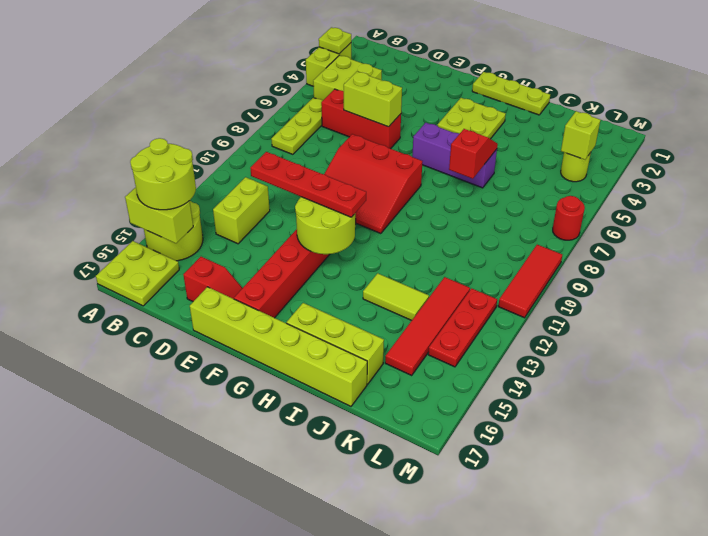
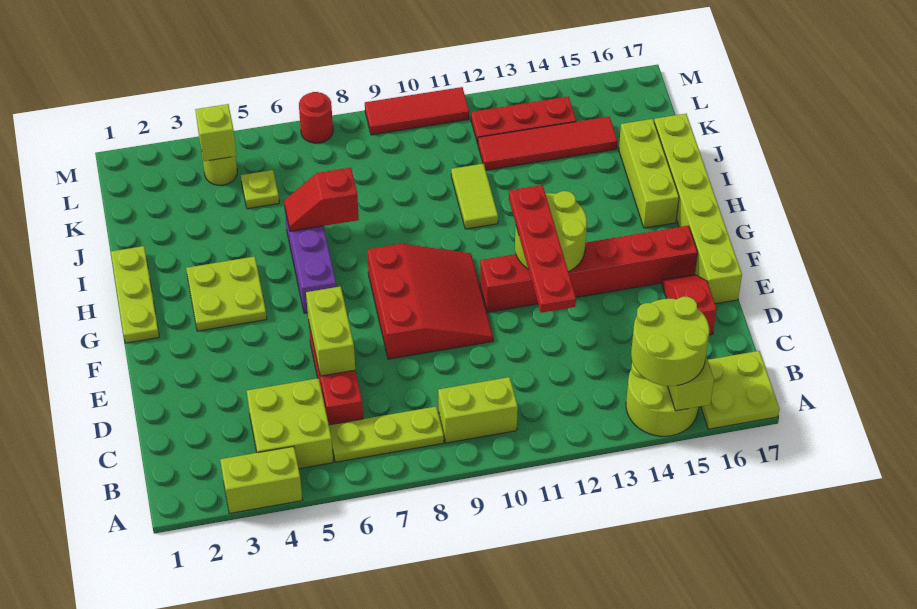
lime 1x1 plate [319,27,351,54] -> lime 1x1 plate moved to [241,170,279,209]
lime 1x2 brick [213,177,270,244] -> lime 1x2 brick moved to [438,377,518,443]
lime 1x2 tile [363,273,429,320] -> lime 1x2 tile moved to [451,164,498,229]

